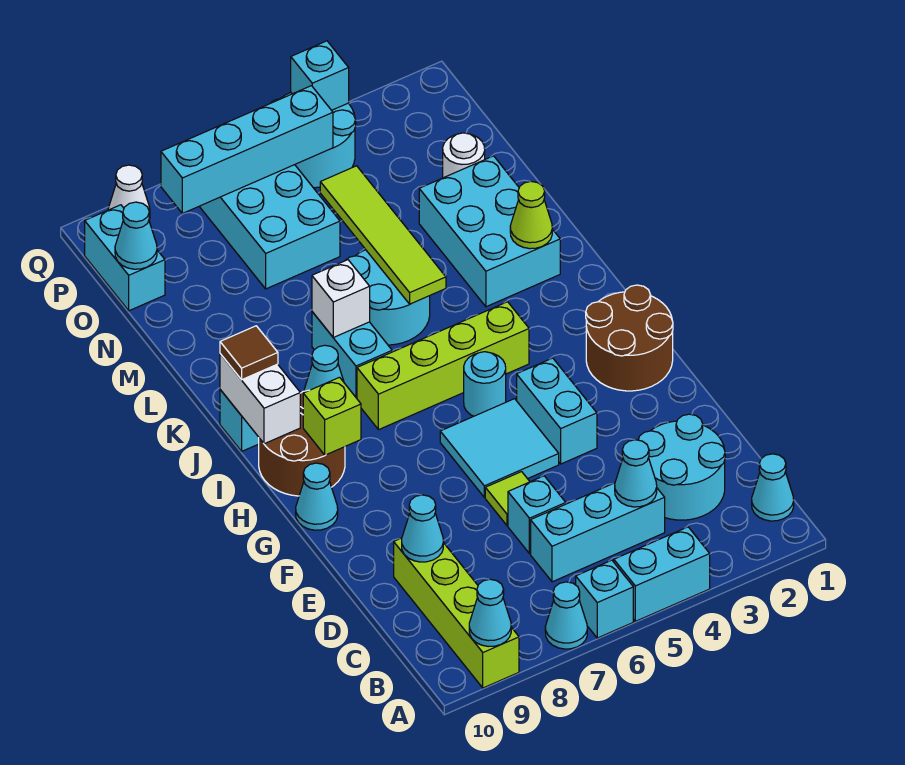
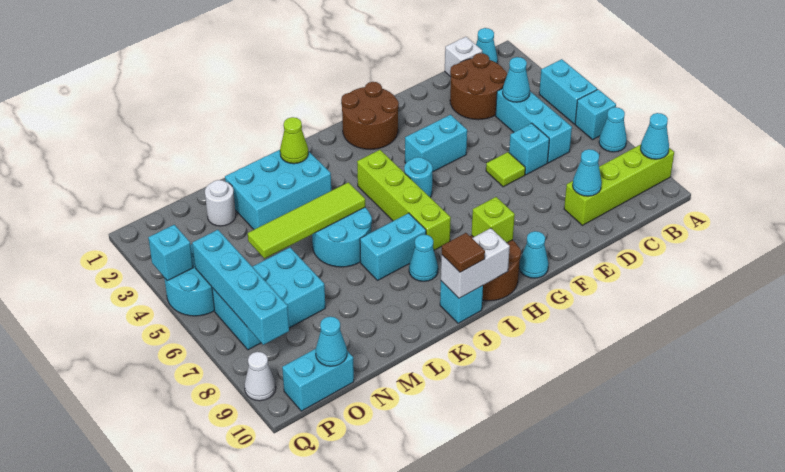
cyan 2x2 round brick [638,414,725,520] -> brown 2x2 round brick [450,53,507,120]
cyan 2x2 tile [440,399,559,497] -> none
white 1x1 brick [312,260,370,337] -> white 1x1 brick moved to [445,37,482,77]

